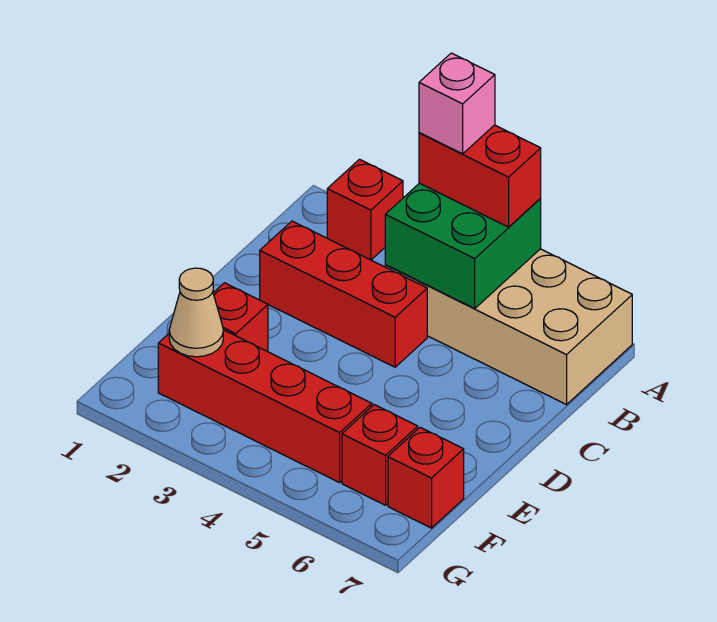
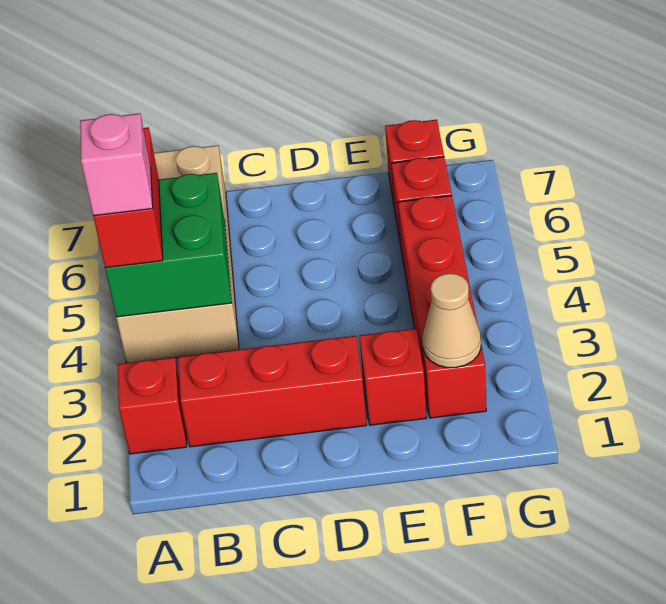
red 1x3 brick [260,221,427,367] -> red 1x3 brick turned to [178,336,367,447]

